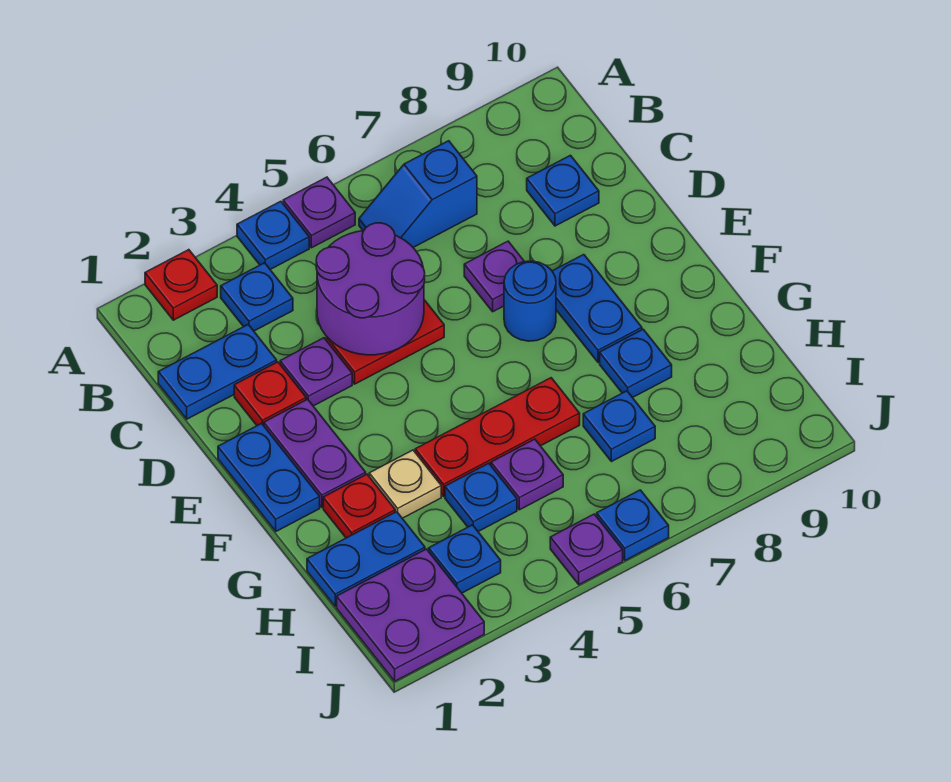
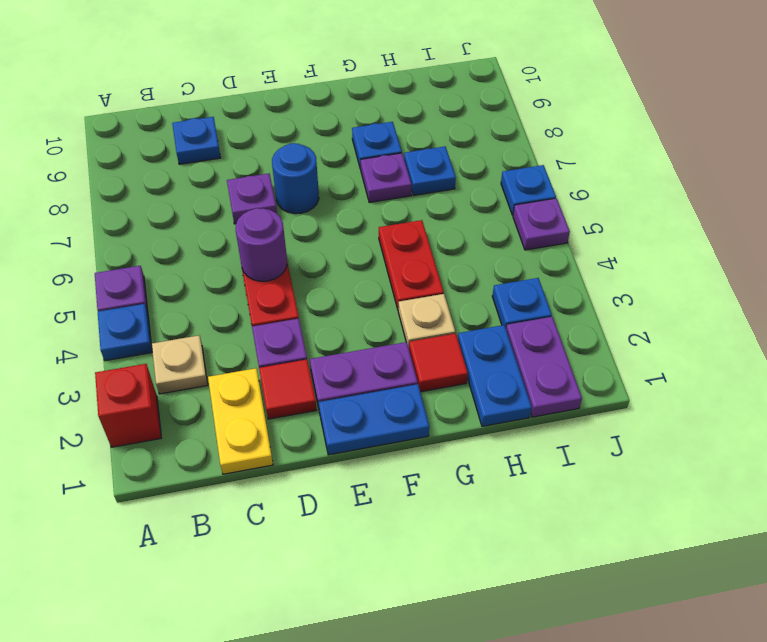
red 1x1 plate [145,250,217,320] -> red 1x1 brick [95,364,161,447]
blue 1x1 plate [221,263,293,331] -> tan 1x1 plate [152,335,208,394]
blue 1x2 slope [359,141,477,247] -> none
blue 1x2 plate [158,325,277,419] -> yellow 1x2 plate [208,368,273,474]
purple 2x2 round brick [316,223,425,355] -> purple 1x1 round brick [236,208,287,281]
red 1x1 plate [234,362,306,426] -> red 1x1 tile [259,359,316,419]
blue 1x2 plate [552,255,642,363] -> none
red 1x1 plate [323,474,395,538] -> red 1x1 tile [409,333,468,392]
red 1x3 plate [415,378,580,496] -> red 1x2 plate [379,220,444,309]
blue 1x1 plate [445,463,517,532] -> none
purple 1x1 plate [491,439,563,510] -> purple 1x1 plate moved to [361,153,412,203]
purple 2x2 plate [337,549,484,681] -> purple 1x2 plate [506,317,582,417]

